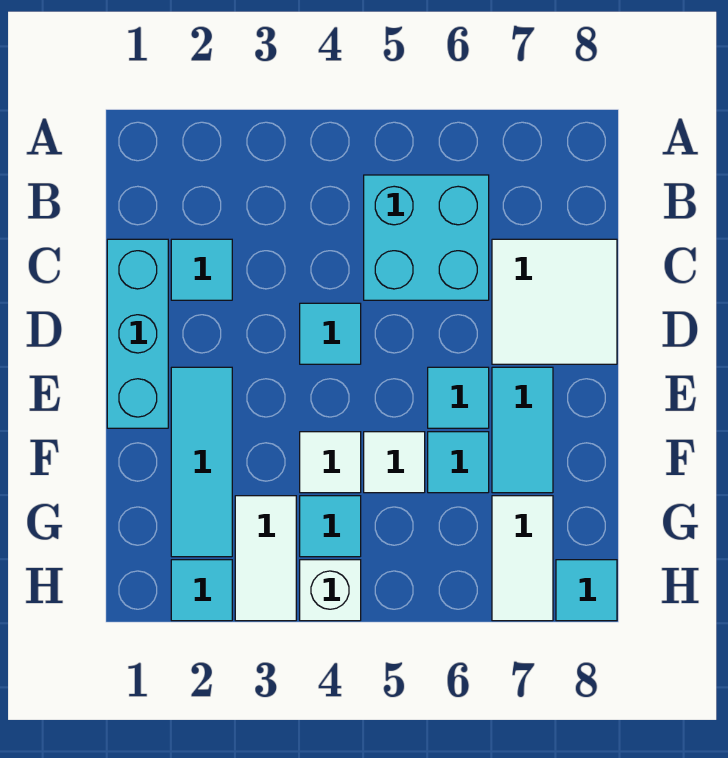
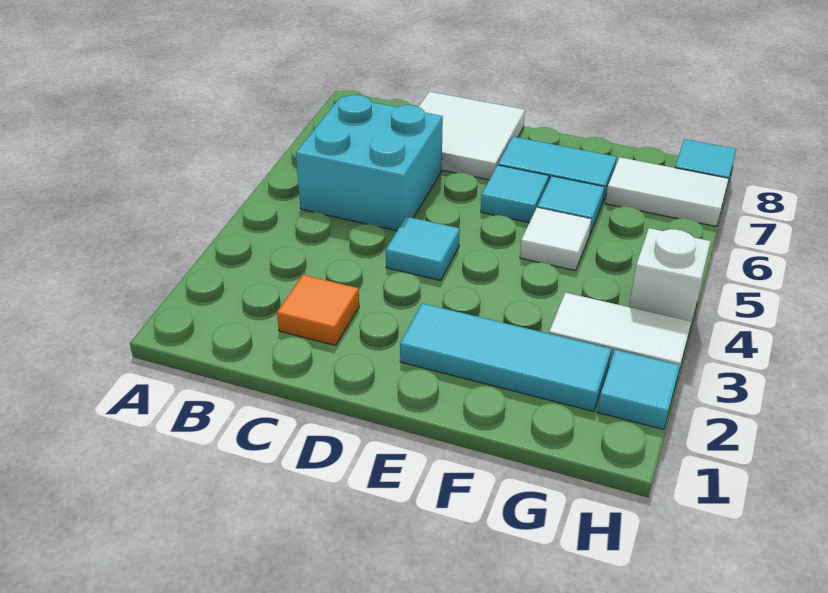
cyan 1x3 brick [107,239,168,428] -> none
cyan 1x1 tile [171,239,232,300] -> orange 1x1 tile [277,275,359,345]
white 1x1 tile [300,432,361,493] -> none
cyan 1x1 tile [300,496,361,557] -> none

